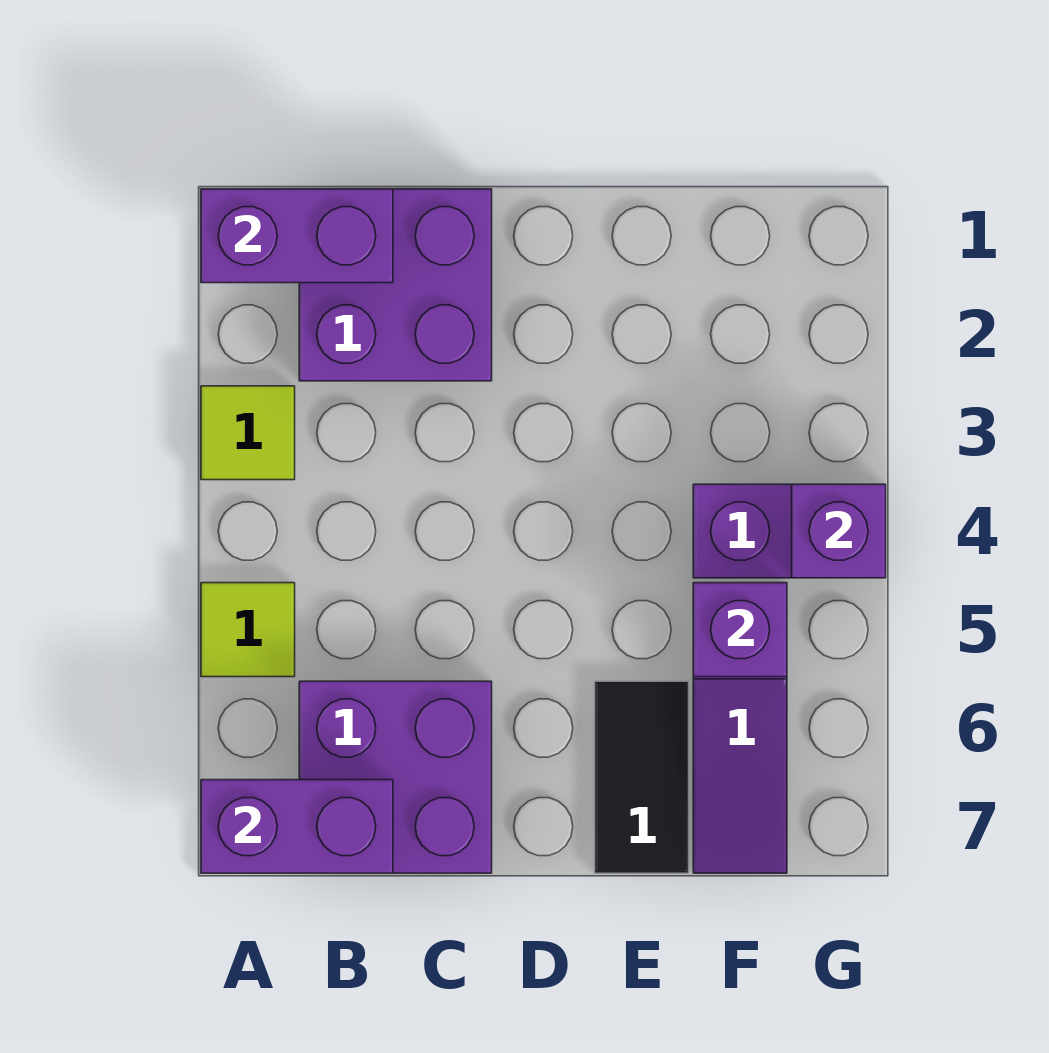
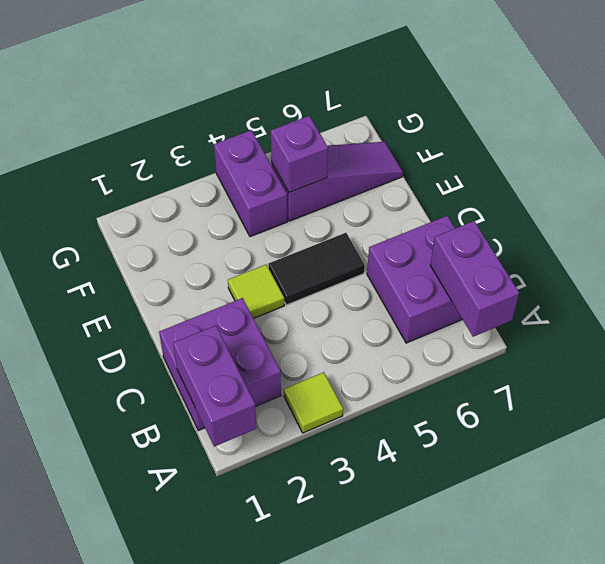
lime 1x1 tile [201,583,295,677] -> lime 1x1 tile moved to [228,265,284,318]
black 1x2 tile [595,681,689,873] -> black 1x2 tile moved to [268,233,365,305]
purple 1x1 brick [792,484,886,578] -> none

